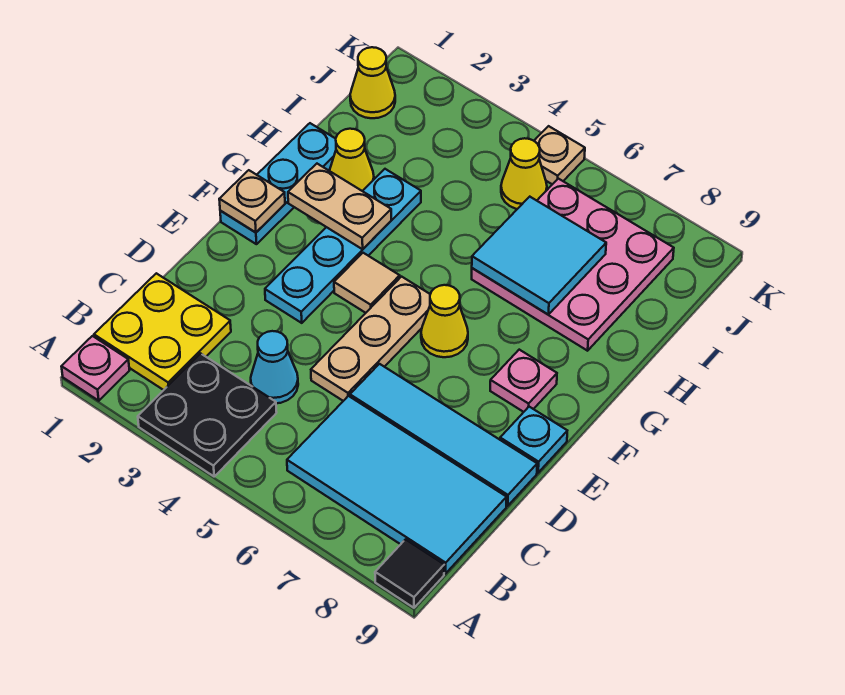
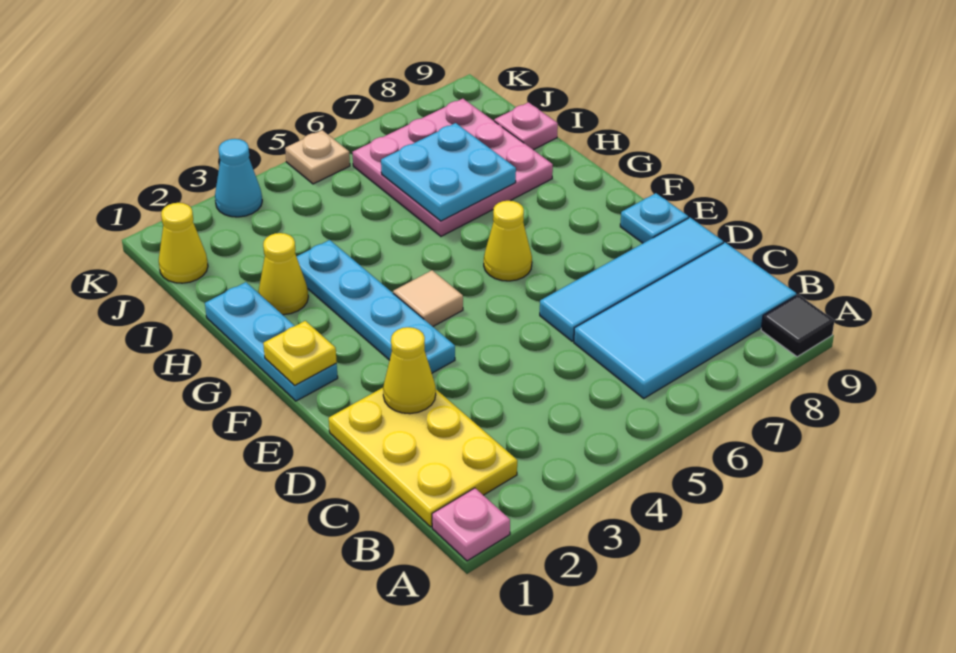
black 2x2 plate [138,353,277,476] -> none
yellow 2x2 plate [94,273,231,390] -> yellow 2x3 plate [329,388,517,527]
cyan 1x1 cone [251,331,298,403] -> cyan 1x1 cone moved to [215,139,262,217]
tan 1x3 plate [311,277,430,401] -> none
tan 1x1 plate [219,170,285,233] -> yellow 1x1 plate [263,321,337,386]
pink 1x1 plate [490,350,557,412] -> pink 1x1 plate moved to [494,102,558,150]
tan 1x2 plate [288,164,391,249] -> none
cyan 2x2 tile [472,197,606,314] -> cyan 2x2 plate [381,123,516,221]
yellow 1x1 cone [501,138,547,209] -> yellow 1x1 cone moved to [383,327,436,414]

